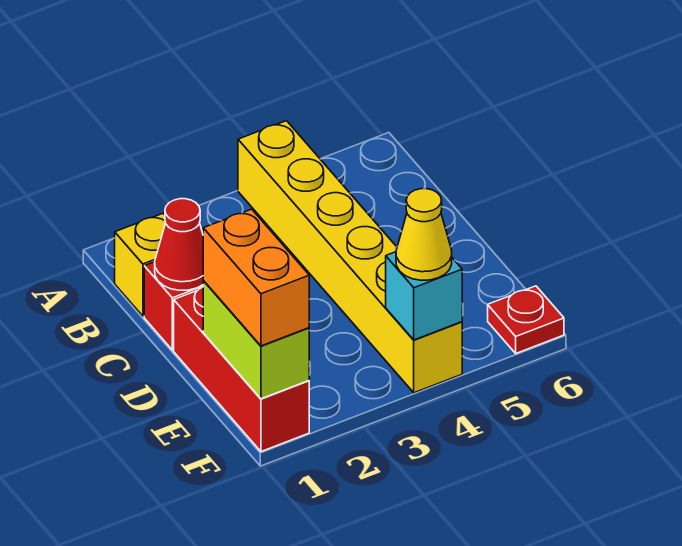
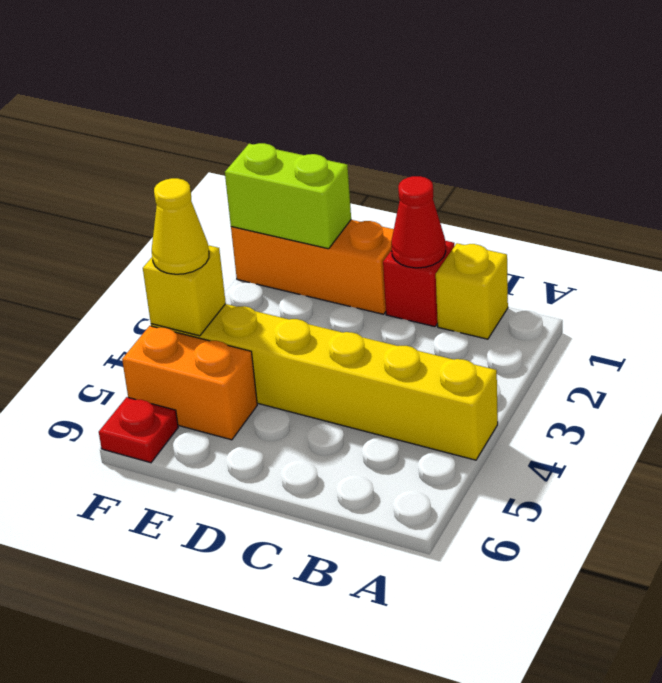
red 1x3 brick [174,287,309,452] -> orange 1x3 brick [231,220,394,314]
orange 1x2 brick [203,209,309,346] -> orange 1x2 brick moved to [122,326,257,440]
cyan 1x1 brick [386,252,462,340] -> yellow 1x1 brick [143,245,226,336]

